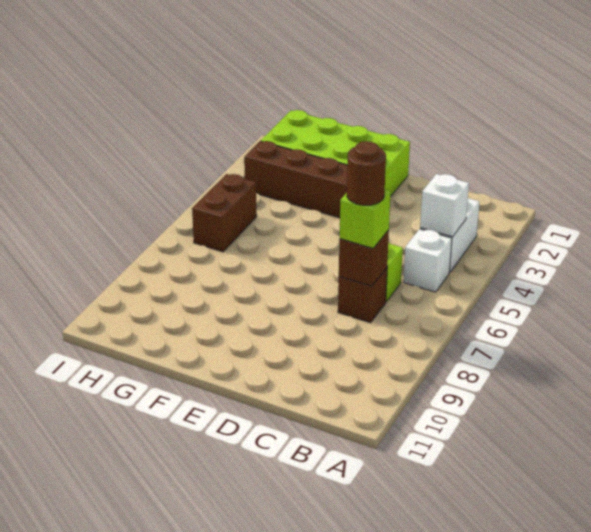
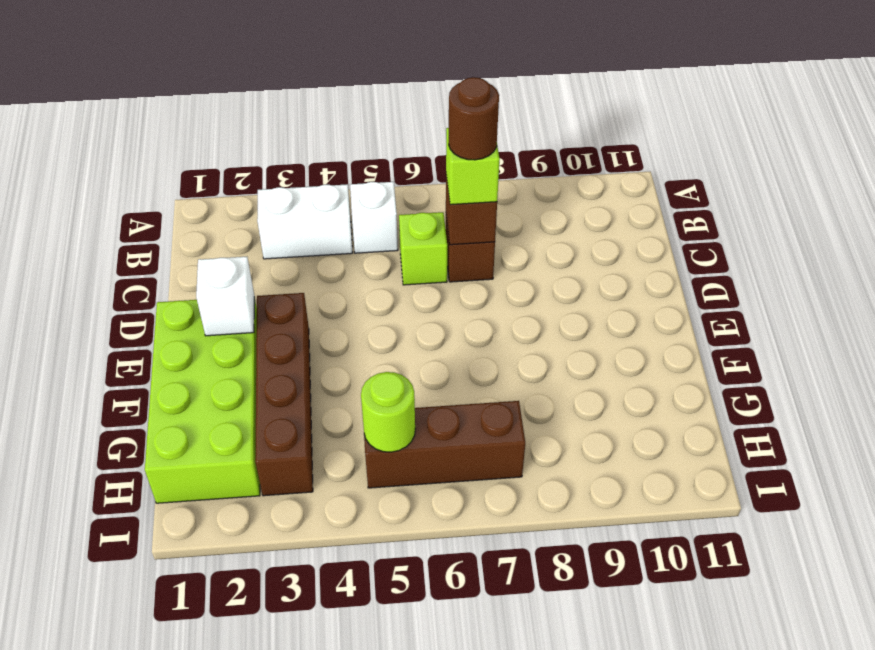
white 1x1 brick [420,174,469,237] -> white 1x1 brick moved to [196,257,254,336]
brown 1x2 brick [192,174,257,252] -> brown 1x3 brick [364,401,525,488]
none -> lime 1x1 round brick [361,372,415,452]

